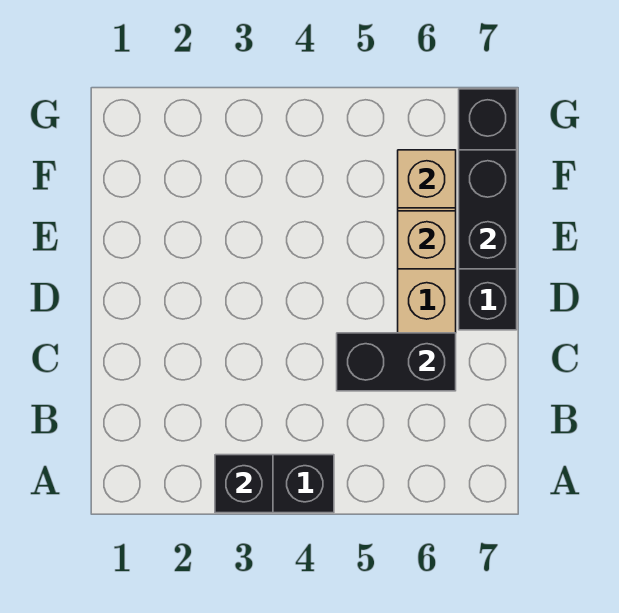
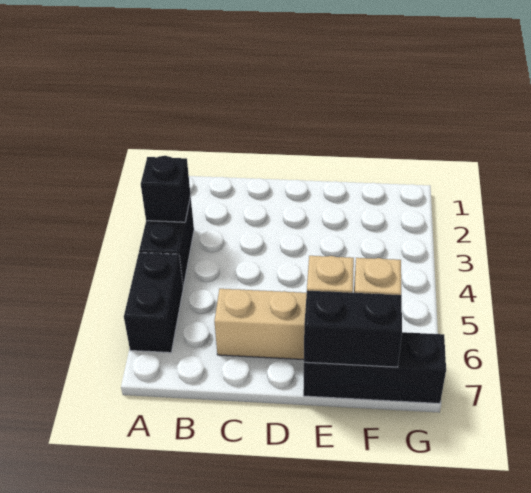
black 1x2 brick [337,333,456,391] -> black 1x2 brick moved to [124,253,183,353]
black 1x4 brick [459,89,517,330] -> black 1x3 brick [303,332,446,404]

